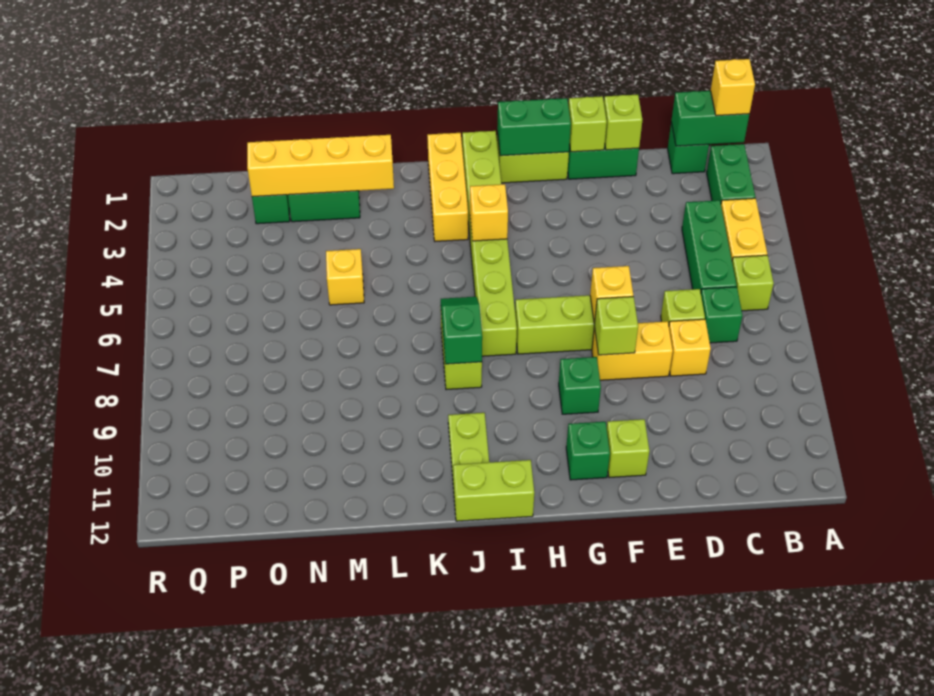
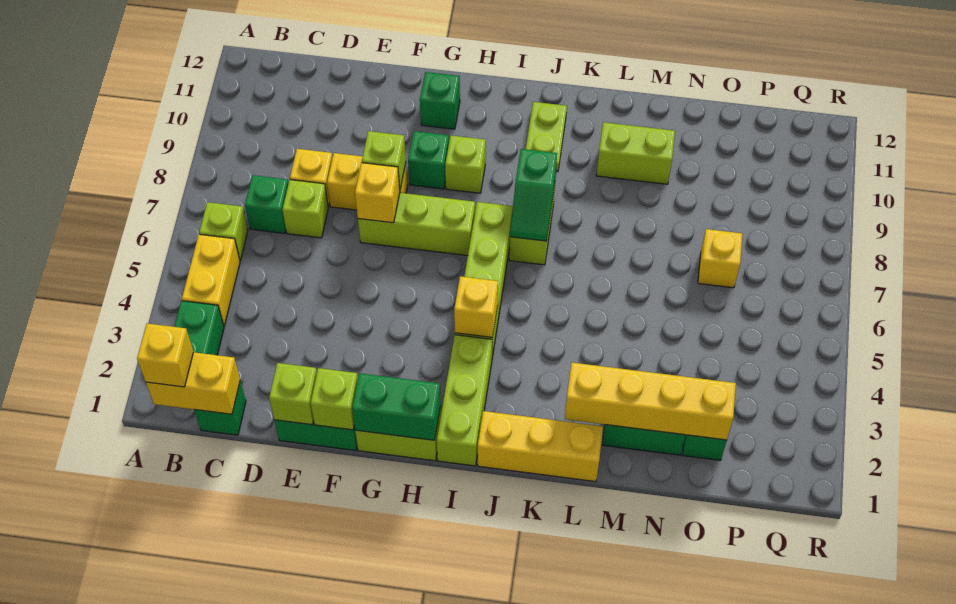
green 1x2 brick [671,91,749,146] -> yellow 1x2 brick [146,352,240,414]
green 1x3 brick [682,200,737,292] -> none
lime 1x1 brick [607,419,649,478] -> lime 1x1 brick moved to [445,136,486,193]
lime 1x2 brick [453,460,534,521] -> lime 1x2 brick moved to [596,122,675,184]
yellow 1x3 brick [427,133,468,241] -> yellow 1x3 brick turned to [478,411,603,482]
yellow 1x1 brick [326,249,364,305] -> yellow 1x1 brick moved to [698,229,742,288]

